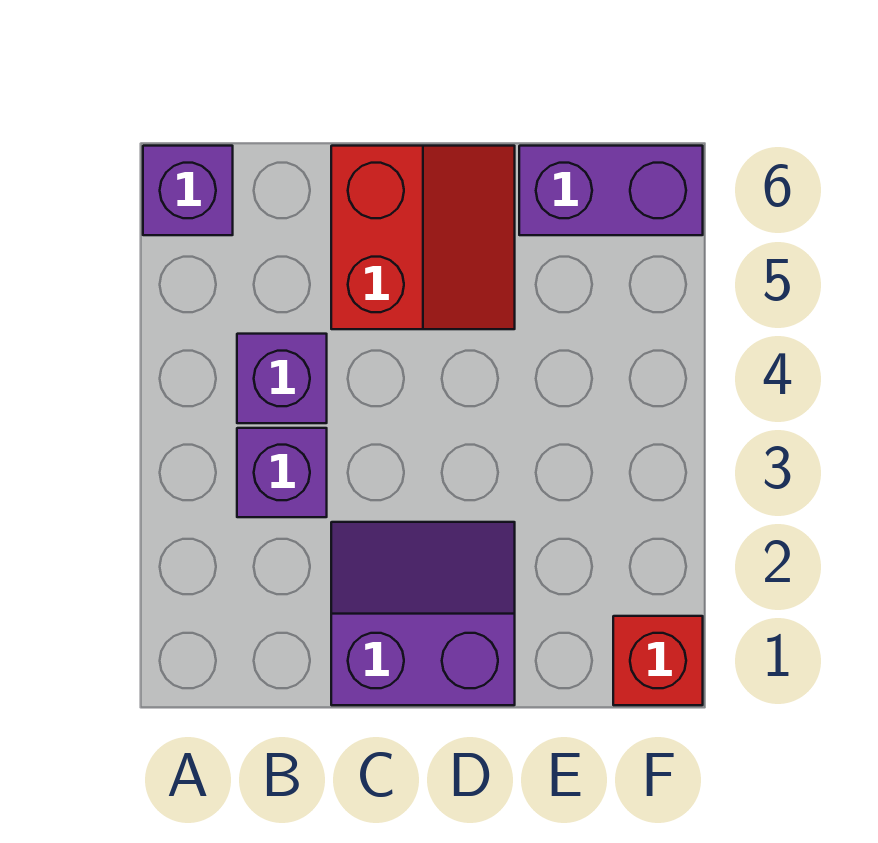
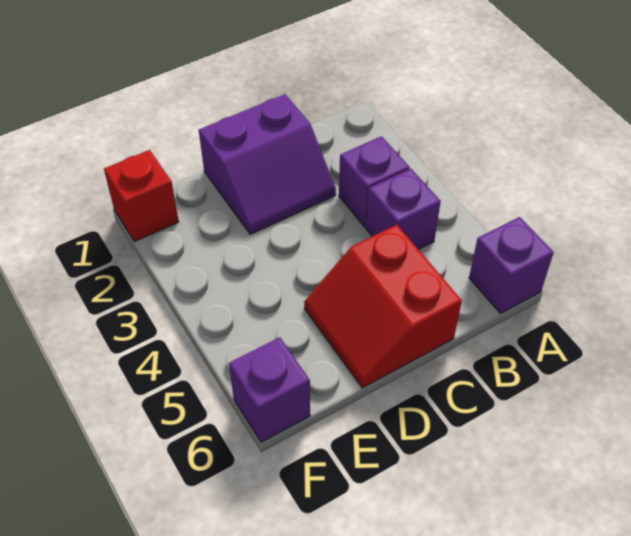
purple 1x2 brick [519,146,703,235] -> purple 1x1 brick [229,337,310,442]

